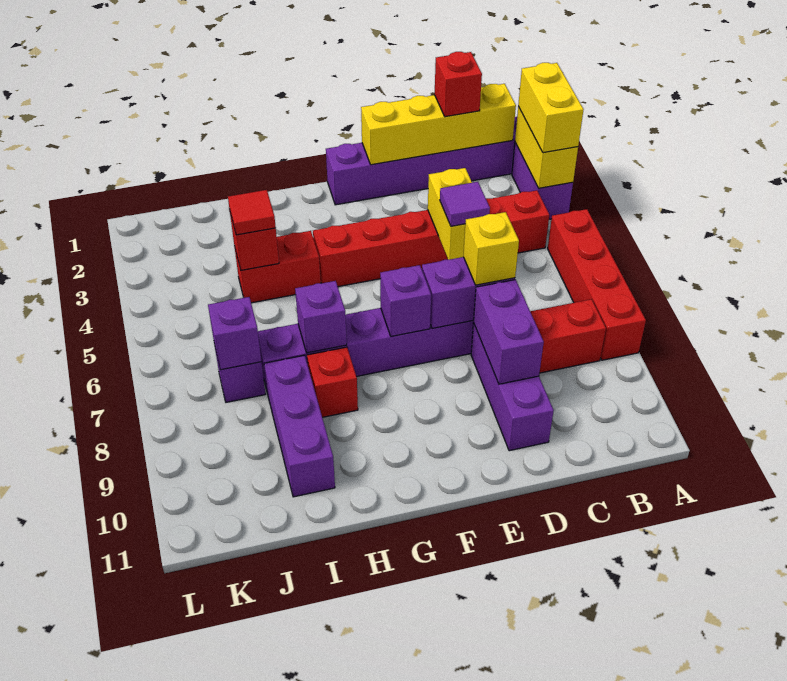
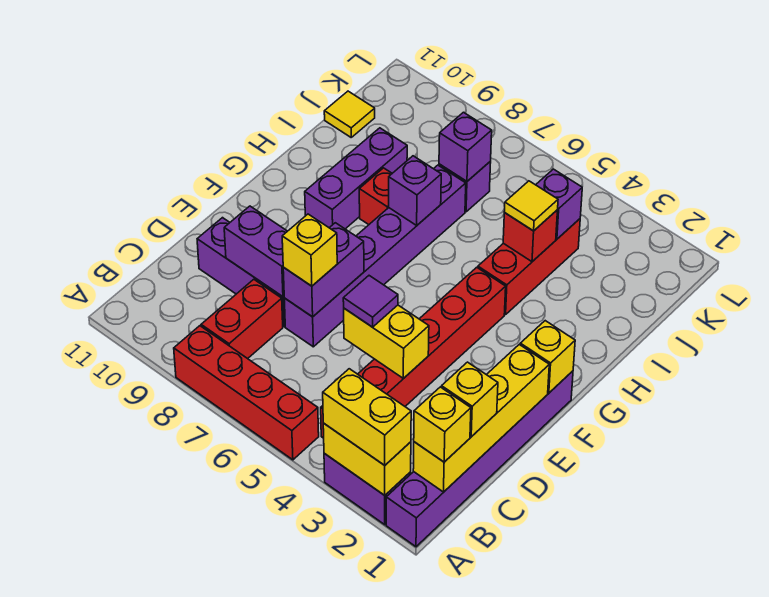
none -> yellow 1x1 brick [414,387,471,462]
red 1x1 brick [435,52,482,117] -> yellow 1x1 brick [442,362,498,437]
none -> yellow 1x1 brick [520,321,575,393]
purple 1x1 brick [380,265,431,336] -> purple 1x1 brick moved to [536,169,582,239]
red 1x2 brick [234,231,321,303] -> red 1x3 brick [478,219,580,315]
red 1x1 tile [228,190,276,235] -> yellow 1x1 tile [504,181,558,231]
purple 1x3 brick [264,355,335,497] -> purple 1x3 brick turned to [305,128,407,229]
none -> yellow 1x1 tile [324,91,375,137]

